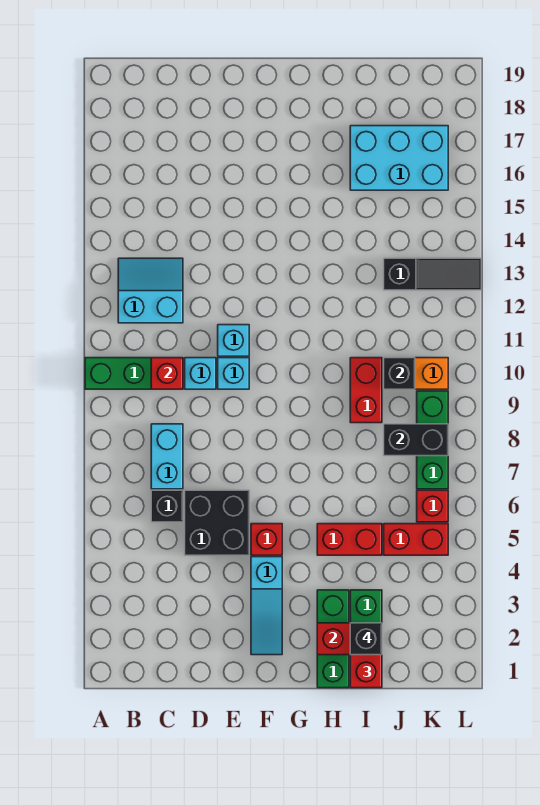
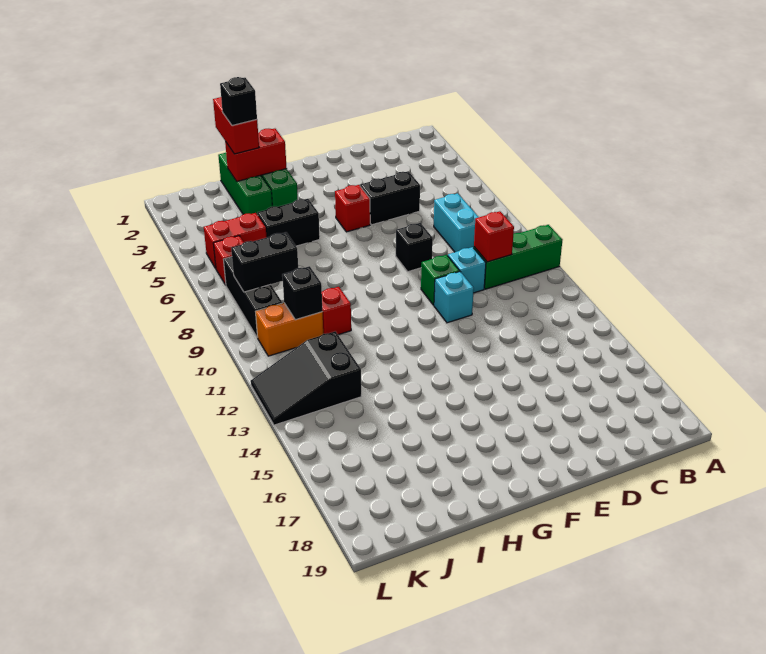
cyan 2x2 slope [118,258,183,323] -> none
black 1x1 brick [151,490,183,522] -> black 1x1 brick moved to [396,223,433,272]
black 2x2 brick [185,490,249,555] -> black 1x2 brick [360,171,420,225]
cyan 1x1 brick [218,358,249,389] -> green 1x1 brick [421,255,460,305]
cyan 1x3 slope [251,557,282,655] -> none
red 1x2 brick [317,524,382,555] -> black 1x2 brick [257,199,320,246]
red 1x2 brick [350,358,382,423] -> red 1x1 brick [322,287,351,335]
cyan 2x3 brick [350,126,448,190] -> none
black 1x3 slope [384,258,481,290] -> black 2x3 slope [251,331,361,425]
green 1x3 brick [417,391,448,489] -> black 1x3 brick [223,257,282,338]

